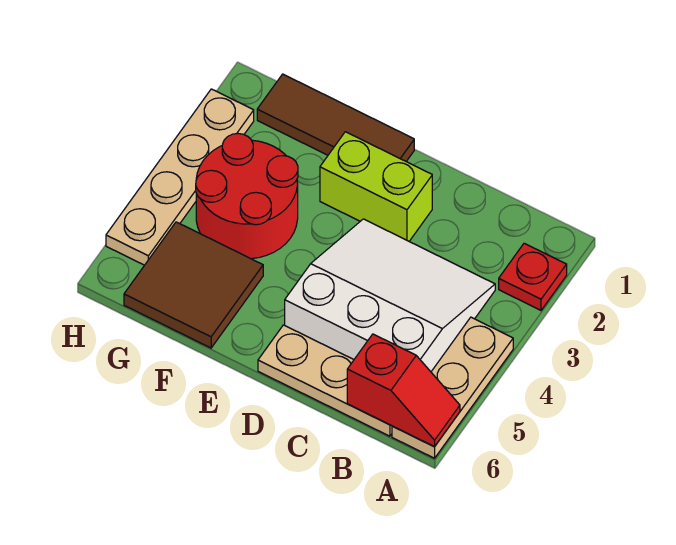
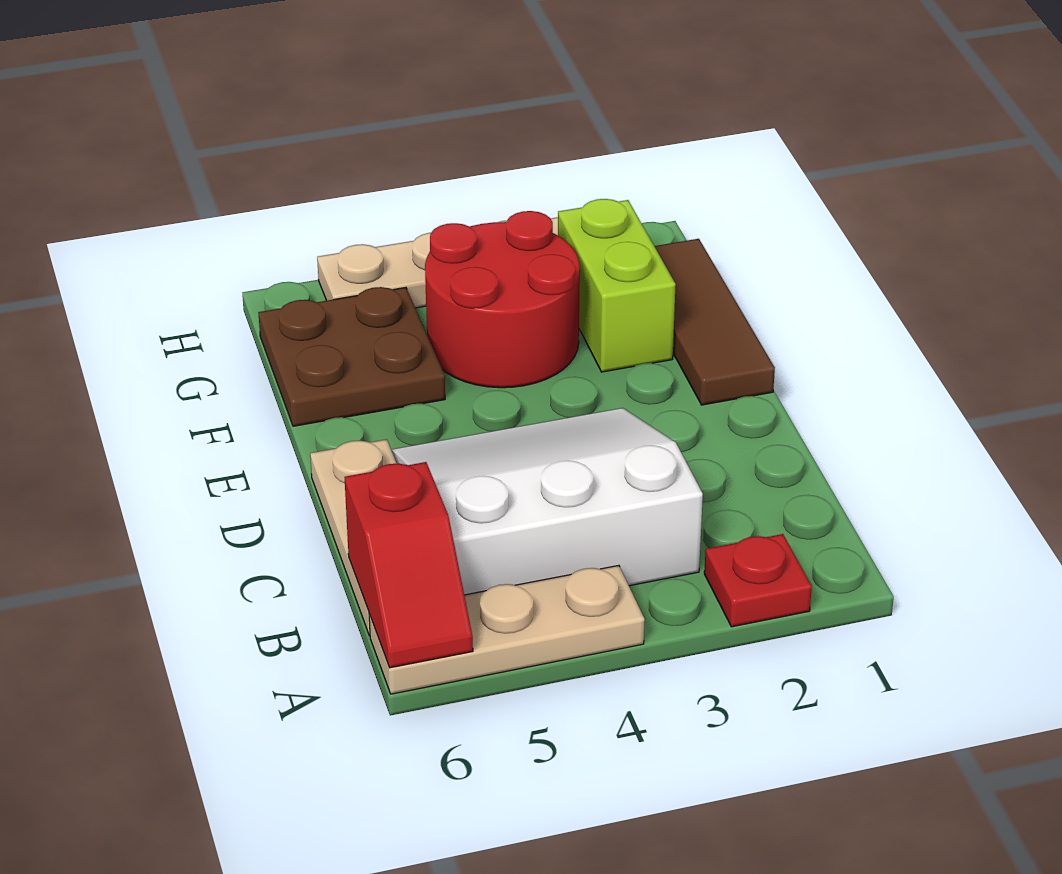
white 3x3 slope [285,219,495,372] -> white 3x3 slope turned to [392,408,703,595]
lime 1x2 brick [320,132,432,241] -> lime 1x2 brick moved to [558,199,676,372]
brown 2x2 tile [124,222,263,348] -> brown 2x2 plate [258,287,445,426]

